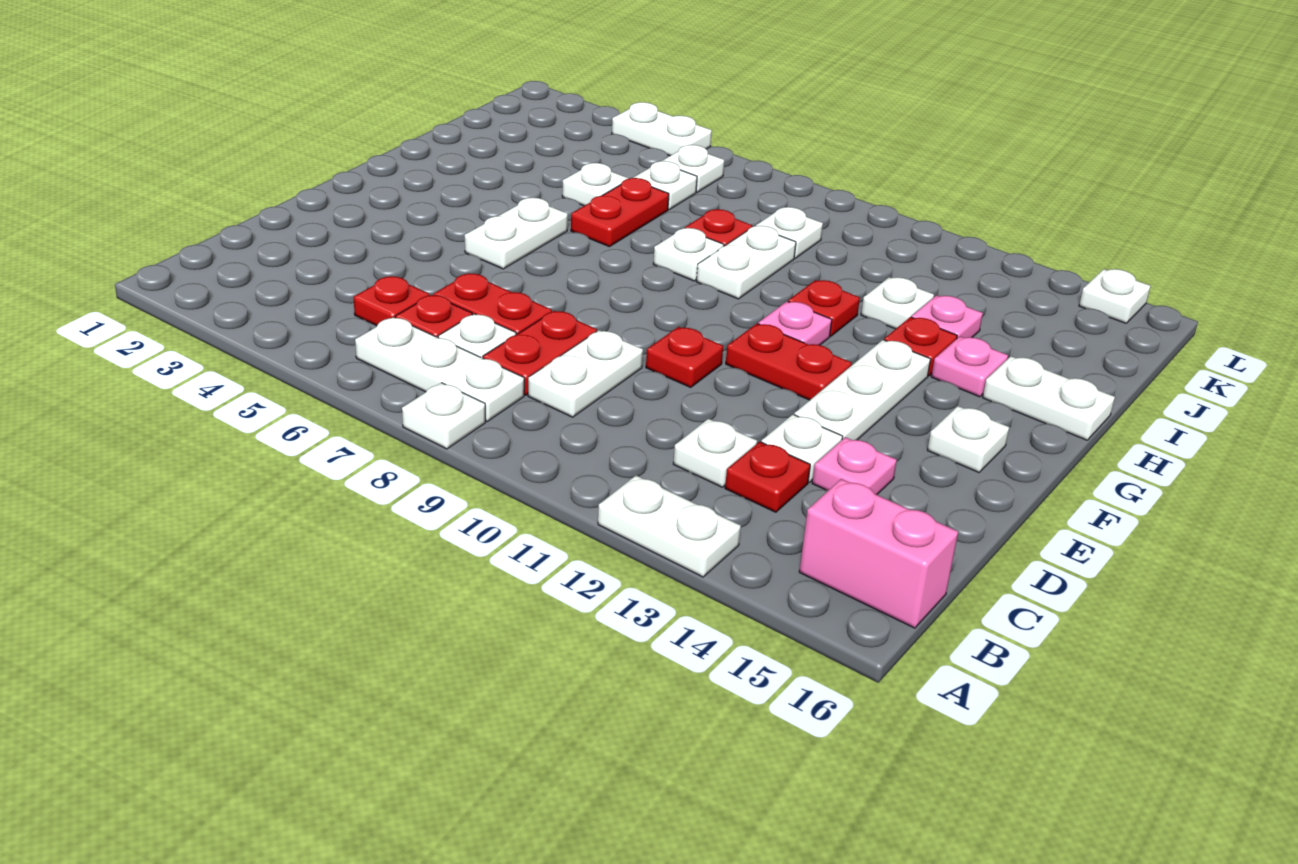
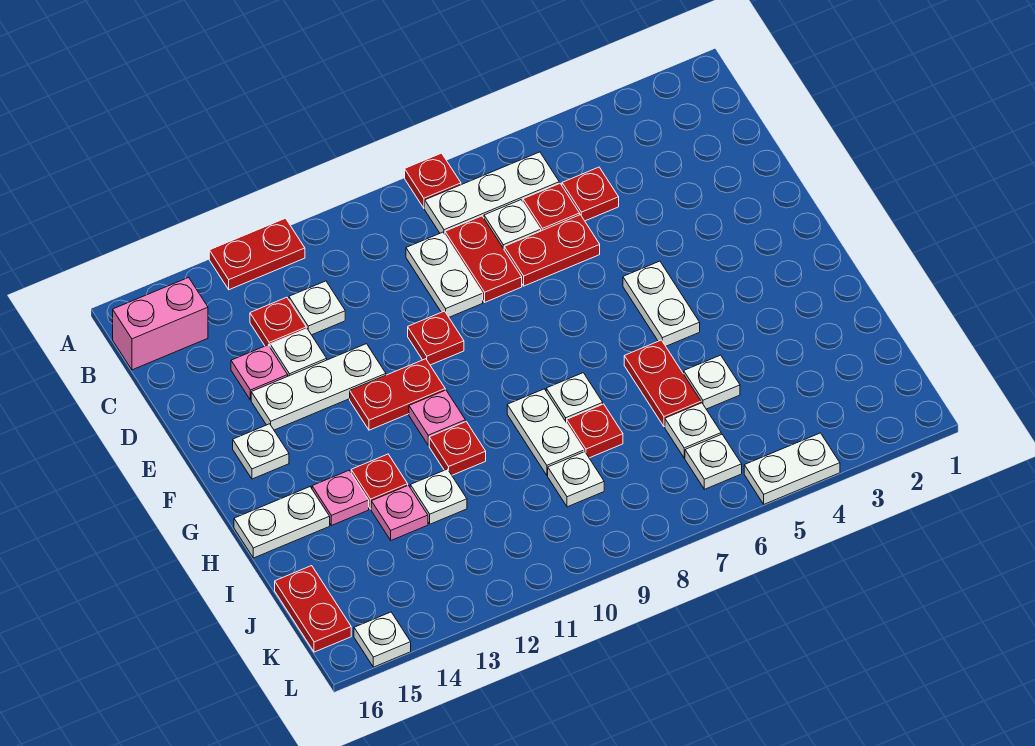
white 1x1 plate [402,383,485,449] -> red 1x1 plate [405,153,461,208]
white 1x2 plate [598,476,741,577] -> red 1x2 plate [209,218,305,290]
white 1x3 plate [794,340,931,440] -> white 1x3 plate turned to [251,344,386,430]
none -> red 1x2 plate [275,566,351,652]

